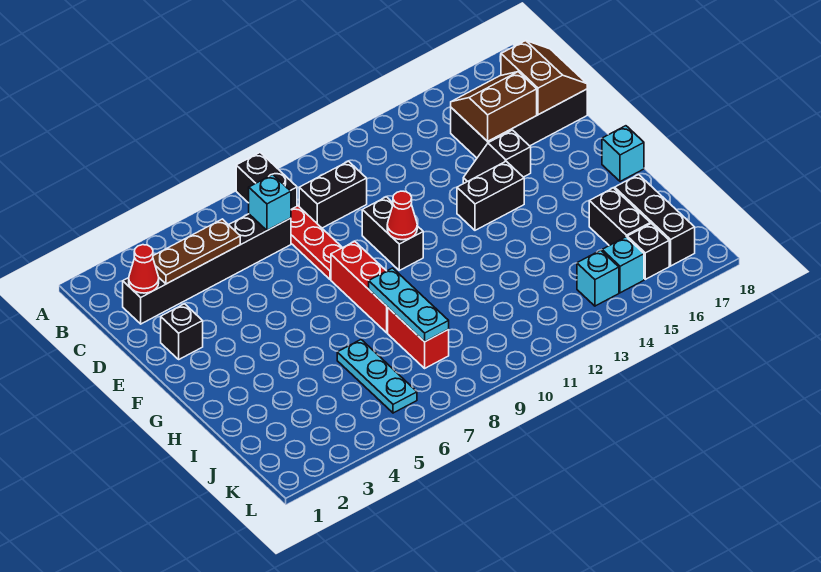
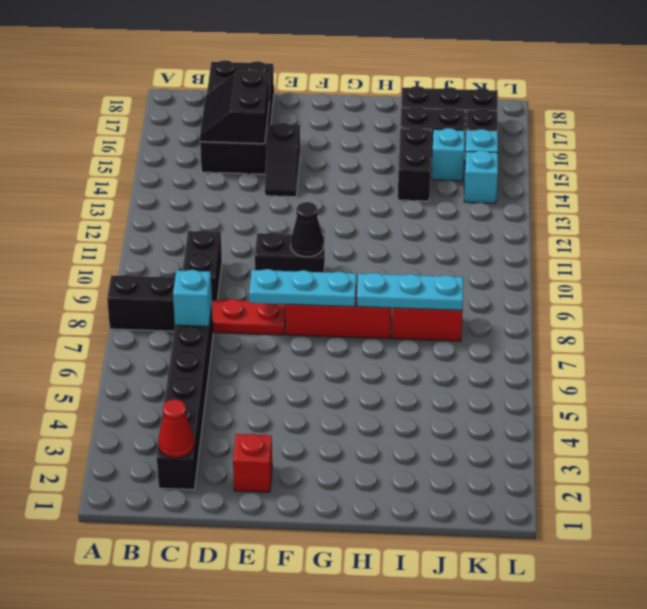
brown 1x3 plate [153,219,240,284] -> none
brown 2x2 slope [451,72,537,141] -> black 2x2 slope [200,70,269,144]
brown 2x2 slope [501,41,587,115] -> none
black 1x1 brick [161,304,203,359] -> red 1x1 brick [233,434,272,492]
red 1x1 cone [387,191,417,240] -> black 1x1 cone [291,202,324,257]
black 1x2 brick [457,161,524,230] -> black 1x2 brick moved to [398,127,432,201]
cyan 1x1 brick [602,126,644,181] -> cyan 1x1 brick moved to [432,128,465,181]
cyan 1x3 plate [337,340,417,413] -> cyan 1x3 plate moved to [249,269,357,307]

